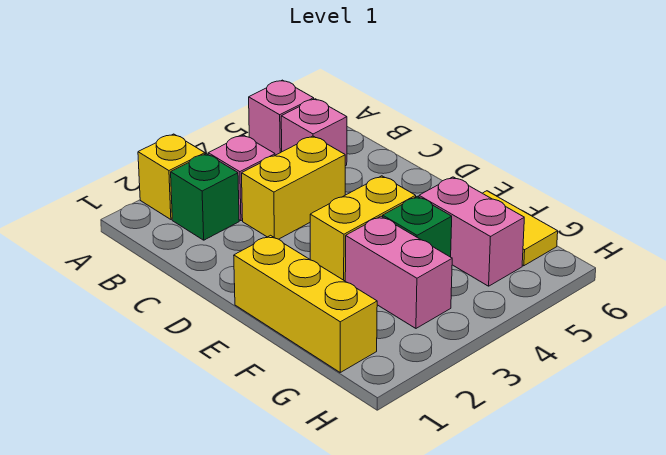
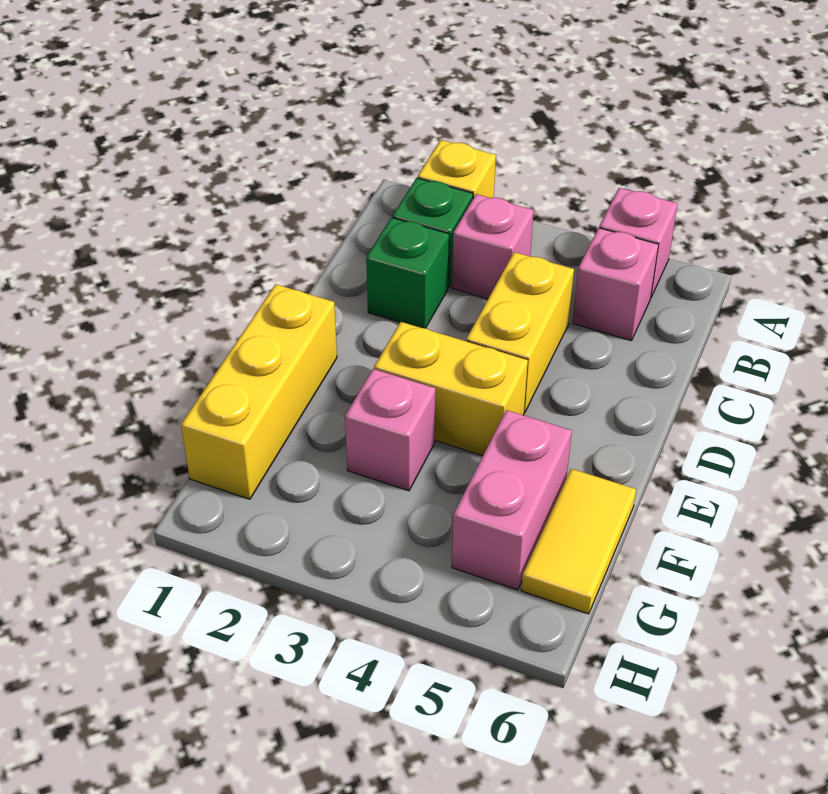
yellow 1x2 brick [242,136,345,239] -> yellow 1x2 brick turned to [466,252,574,413]
pink 1x2 brick [345,216,452,328] -> pink 1x1 brick [345,369,436,491]
green 1x1 brick [383,196,452,257] -> green 1x1 brick moved to [366,217,449,328]

